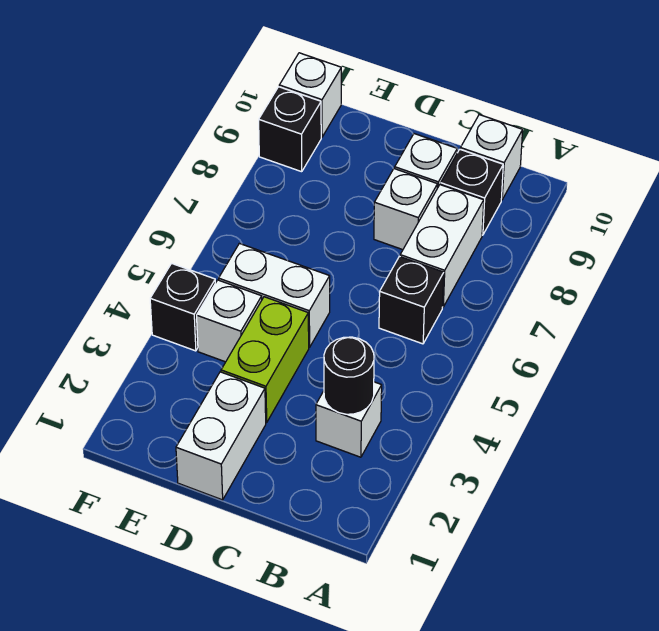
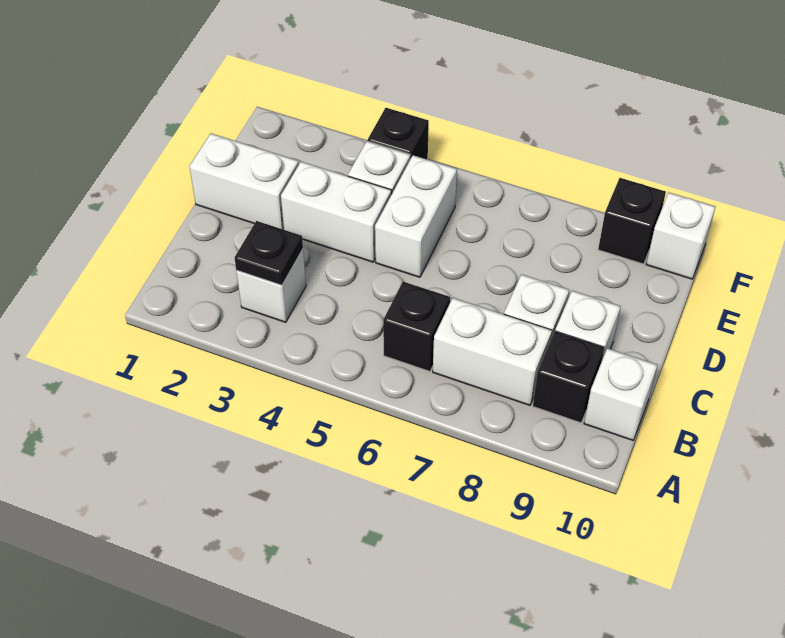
black 1x1 round brick [324,337,374,414] -> black 1x1 plate [235,221,303,285]
lime 1x2 brick [221,297,309,422] -> white 1x2 brick [281,162,392,262]

